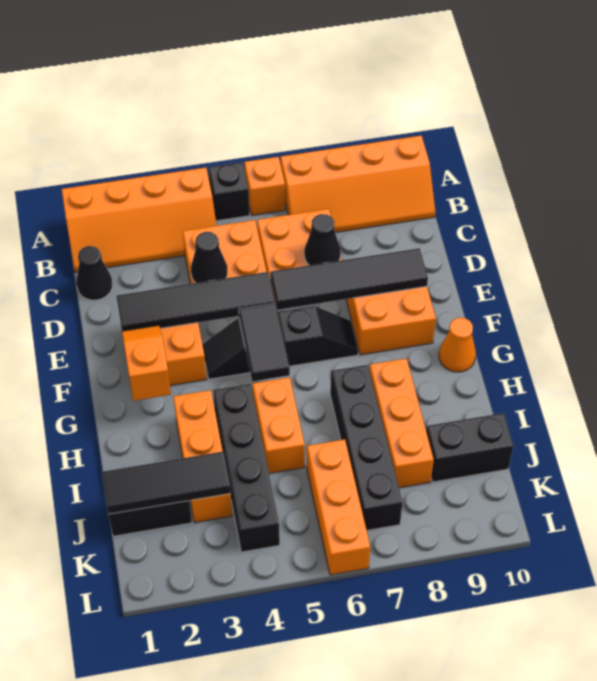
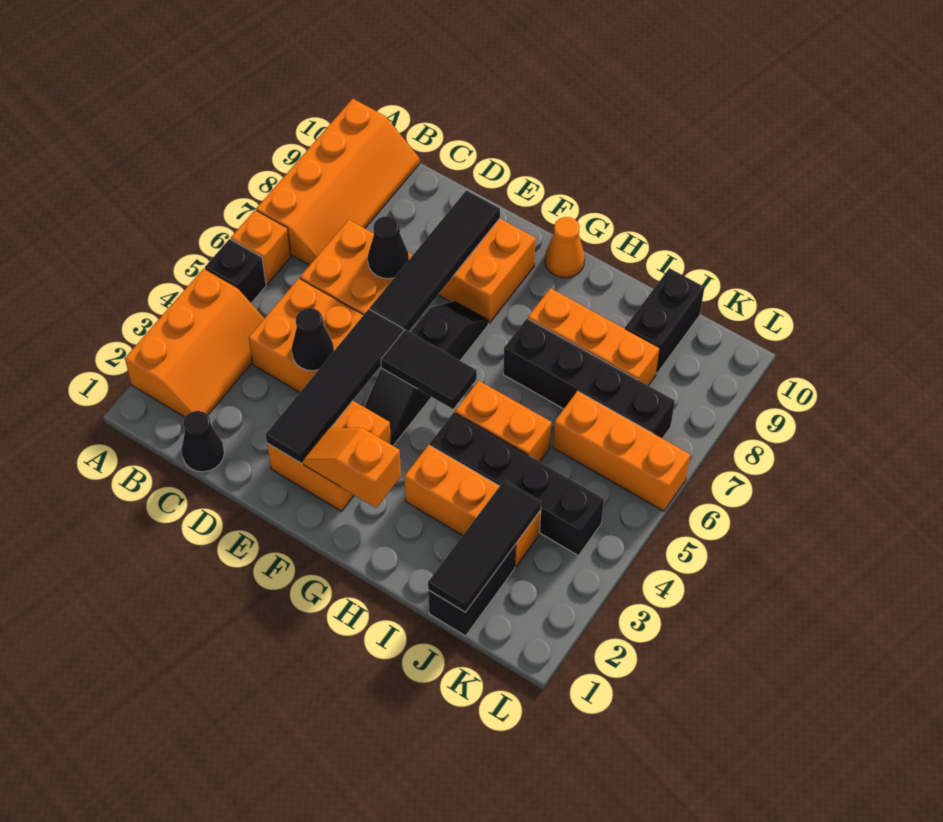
orange 2x4 slope [62,168,217,272] -> orange 2x3 slope [125,268,264,417]

